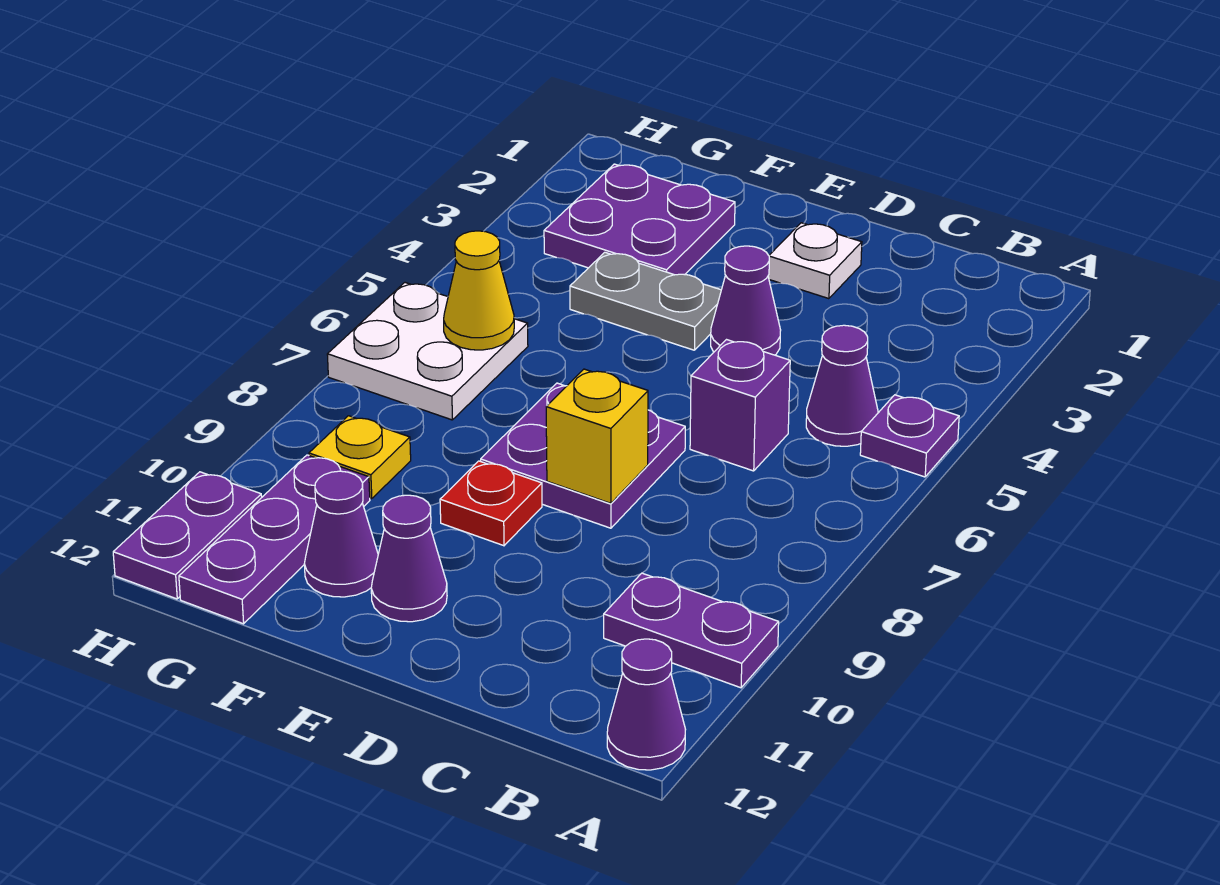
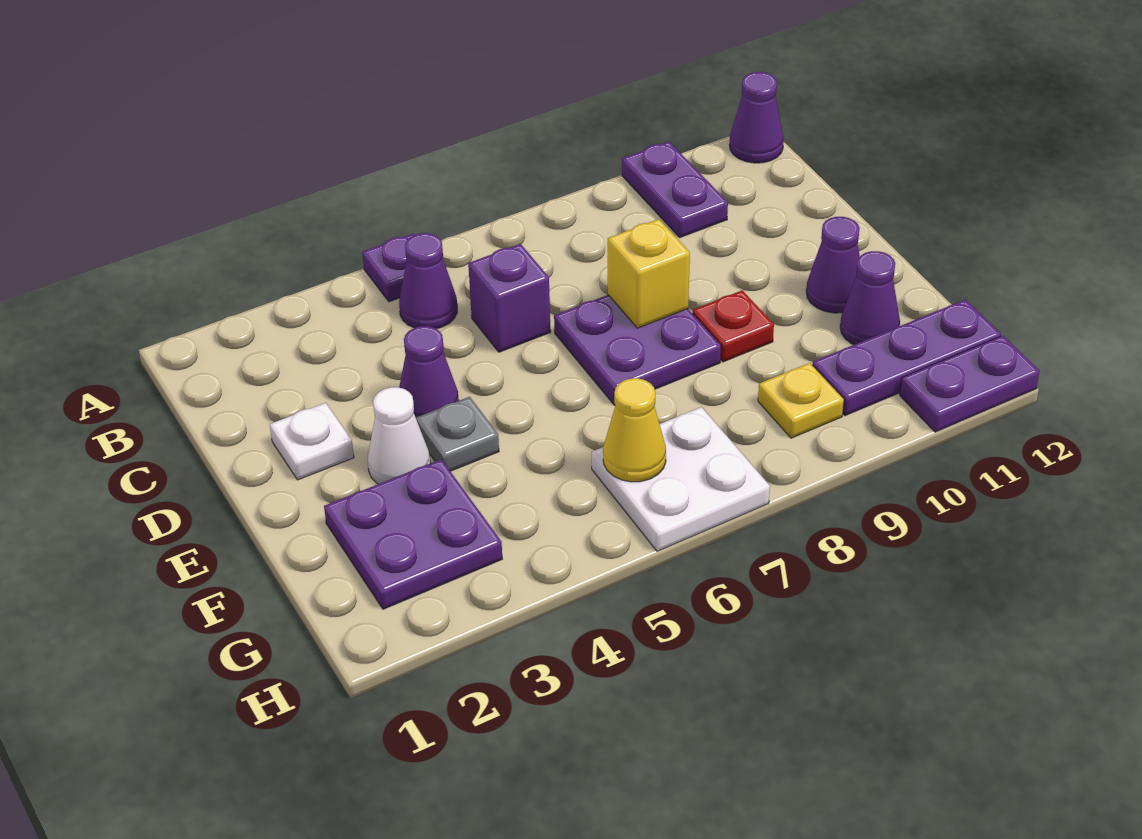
none -> white 1x1 cone [368,387,430,484]
grey 1x2 plate [570,252,721,350] -> grey 1x1 plate [416,397,499,471]

